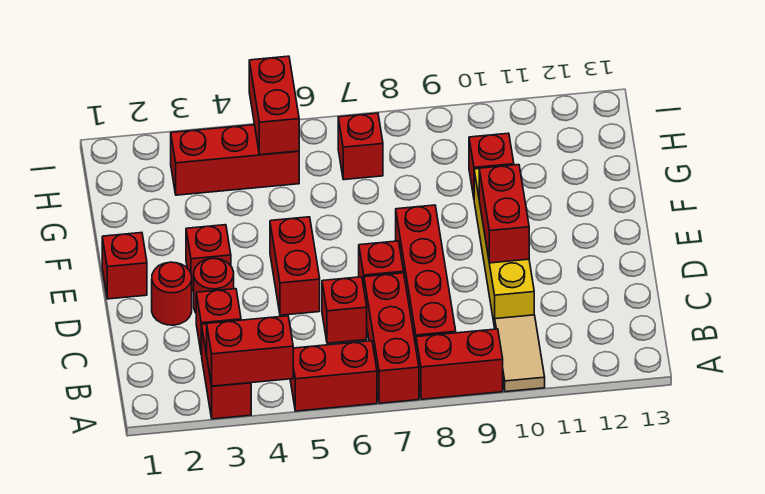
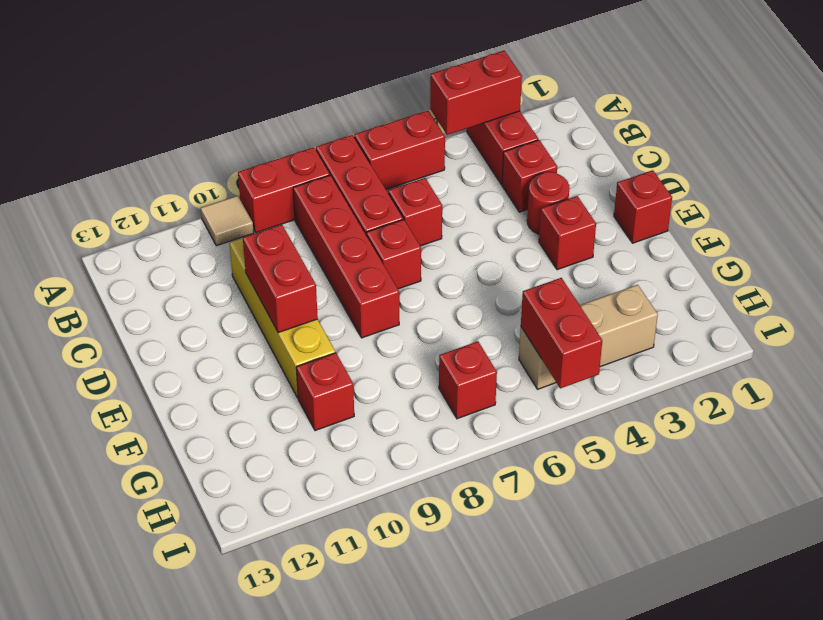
tan 1x2 tile [495,315,545,392] -> tan 1x1 tile [201,196,254,246]
red 1x1 round brick [152,262,192,325] -> none
red 1x2 brick [270,217,320,315] -> none
red 1x3 brick [171,125,299,195] -> tan 1x3 brick [519,285,658,389]

